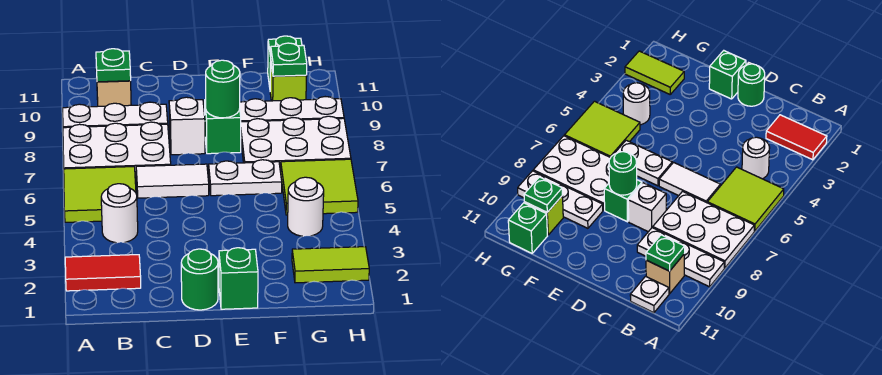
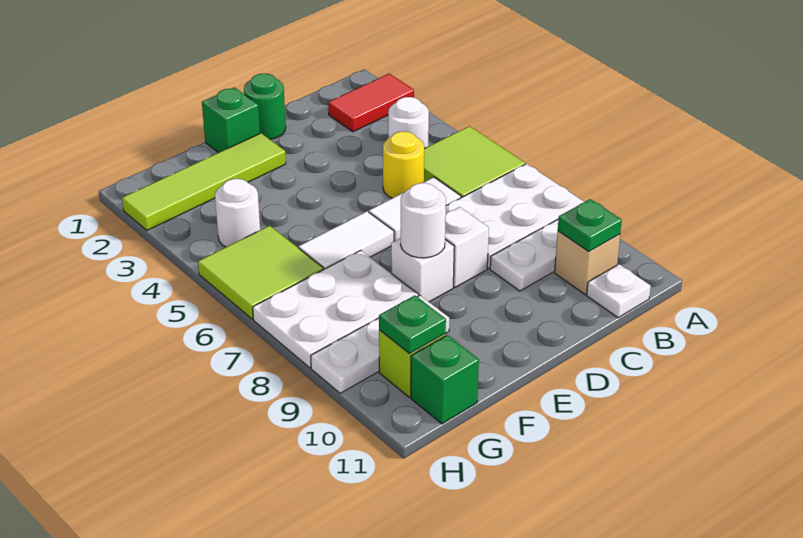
none -> yellow 1x1 round brick [383,132,424,198]
white 1x2 plate [209,160,282,196] -> white 1x2 tile [299,211,394,269]
green 1x1 brick [205,99,241,154] -> white 1x1 brick [391,238,454,302]
green 1x1 round brick [206,60,240,118] -> white 1x1 round brick [401,183,446,258]
lime 1x2 tile [292,247,369,283] -> lime 1x4 tile [122,133,286,230]

